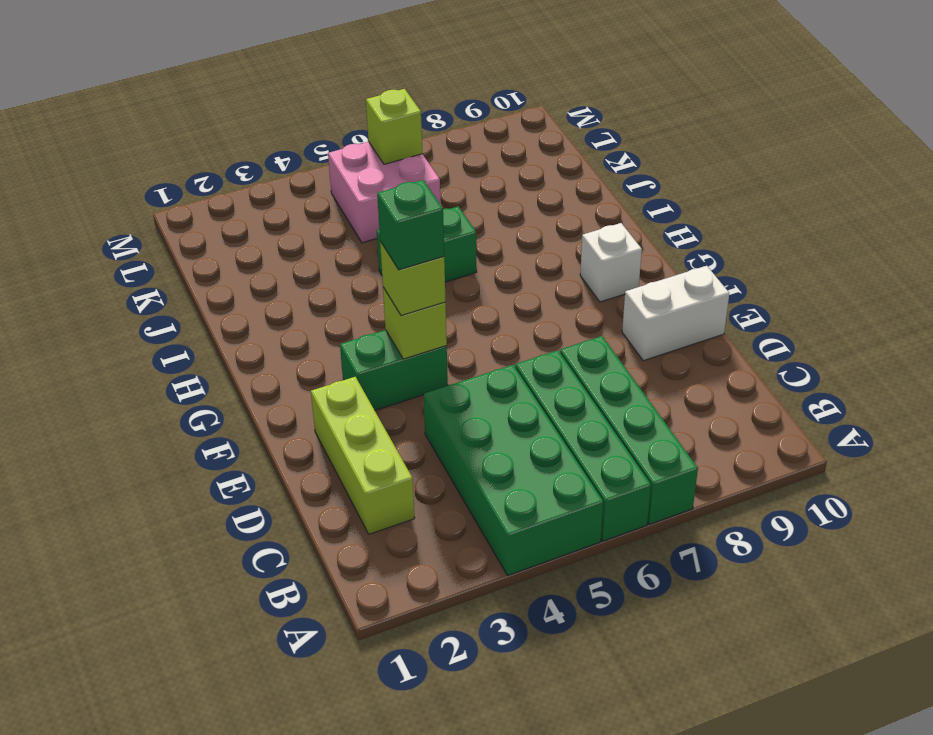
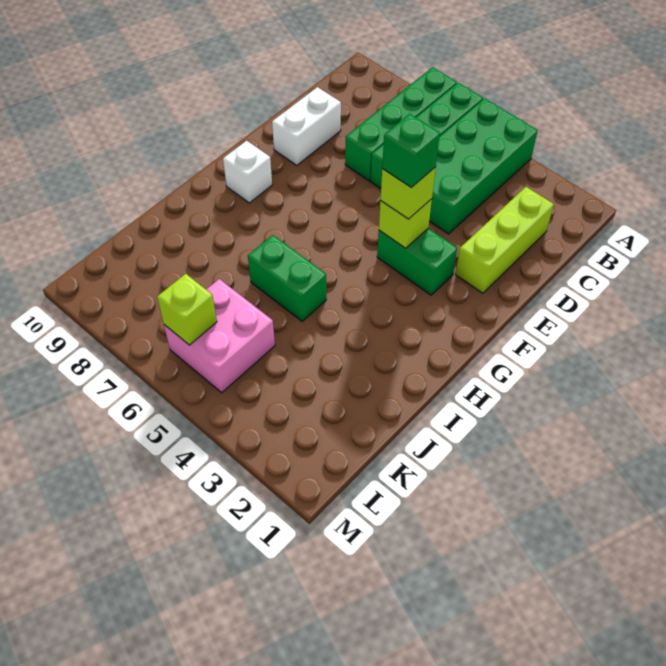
white 1x2 brick [622,266,729,361] -> white 1x2 brick turned to [272,87,341,165]

